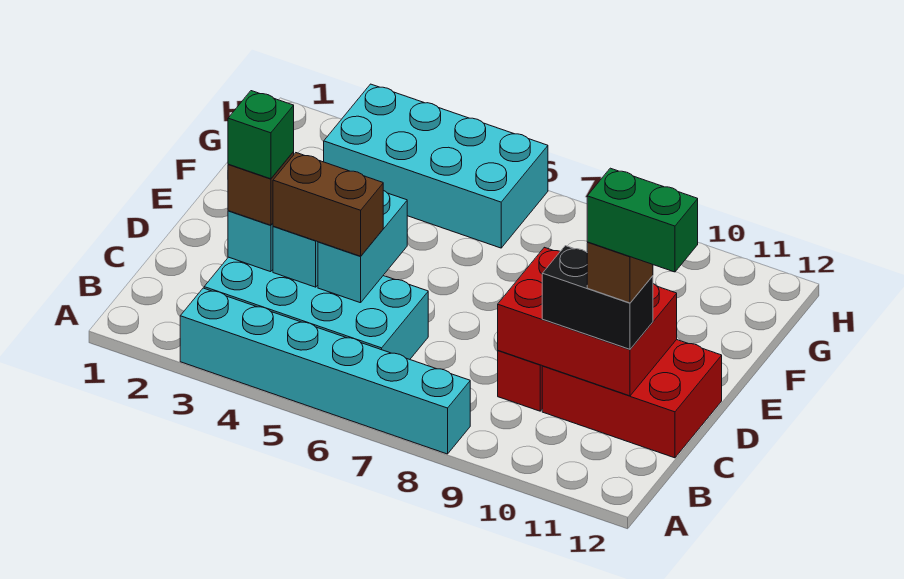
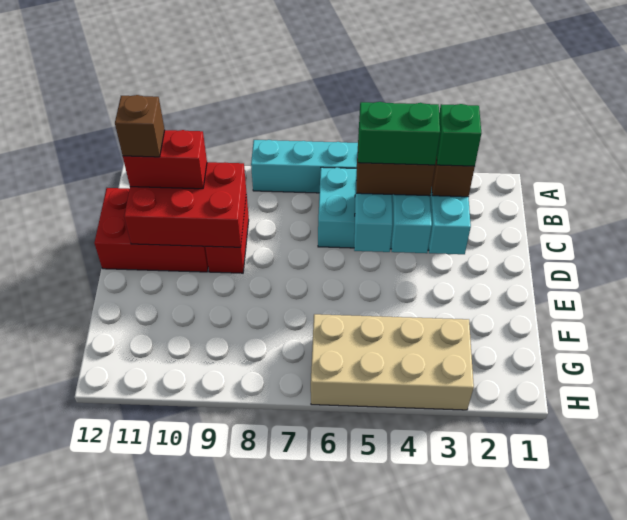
black 1x2 brick [542,246,653,349] -> red 1x2 brick [123,130,207,189]
green 1x2 brick [587,168,698,272] -> green 1x2 brick moved to [358,102,440,165]
cyan 2x4 brick [324,84,548,248] -> tan 2x4 brick [311,314,474,410]

